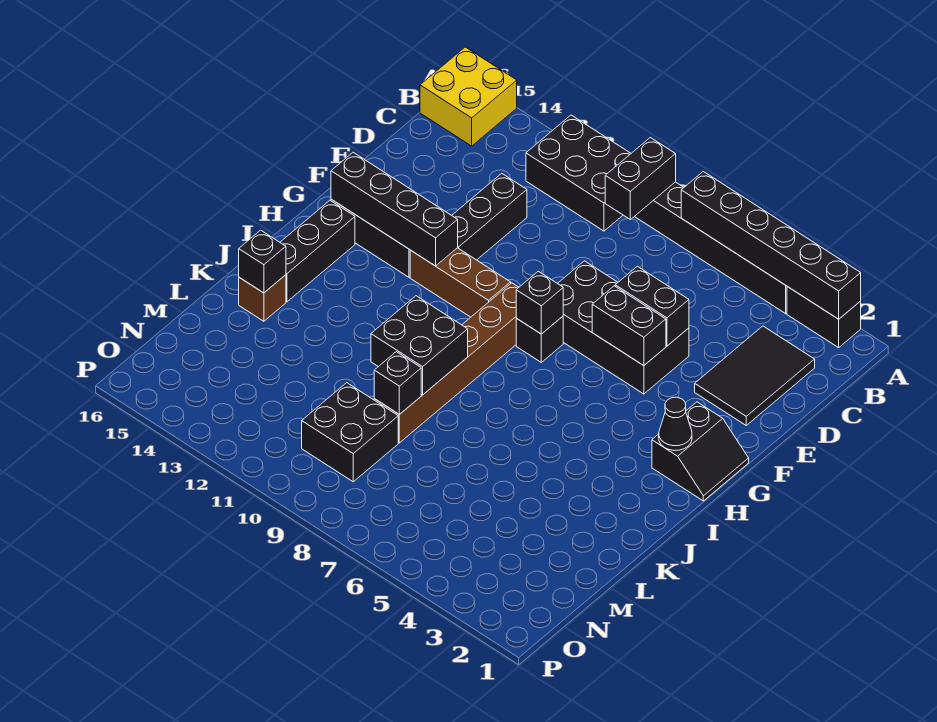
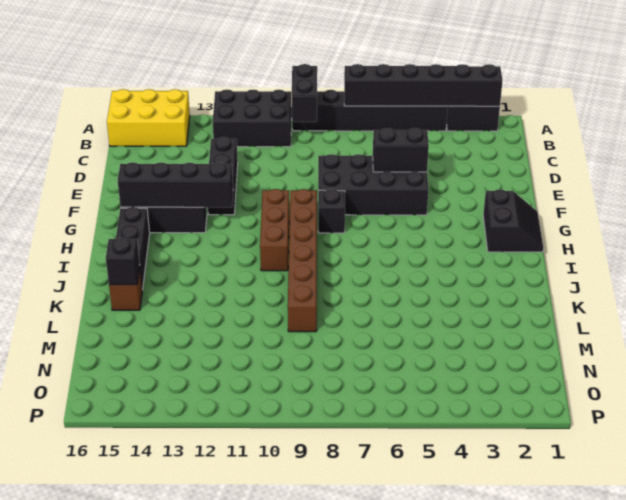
yellow 2x2 brick [420,47,517,146] -> yellow 2x3 brick [107,89,190,146]
black 2x3 tile [695,326,815,425] -> none
black 1x2 brick [592,286,666,366] -> none
black 1x1 brick [516,271,563,334] -> none
brown 1x3 brick [410,248,511,317] -> brown 1x3 brick turned to [260,189,289,271]
black 1x1 cone [659,397,692,451] -> none
black 2x2 brick [371,296,468,395] -> none
black 1x1 brick [374,352,421,415] -> none
black 2x2 brick [302,383,398,482] -> none

